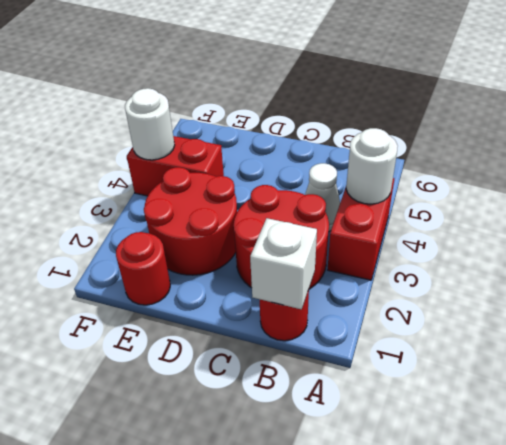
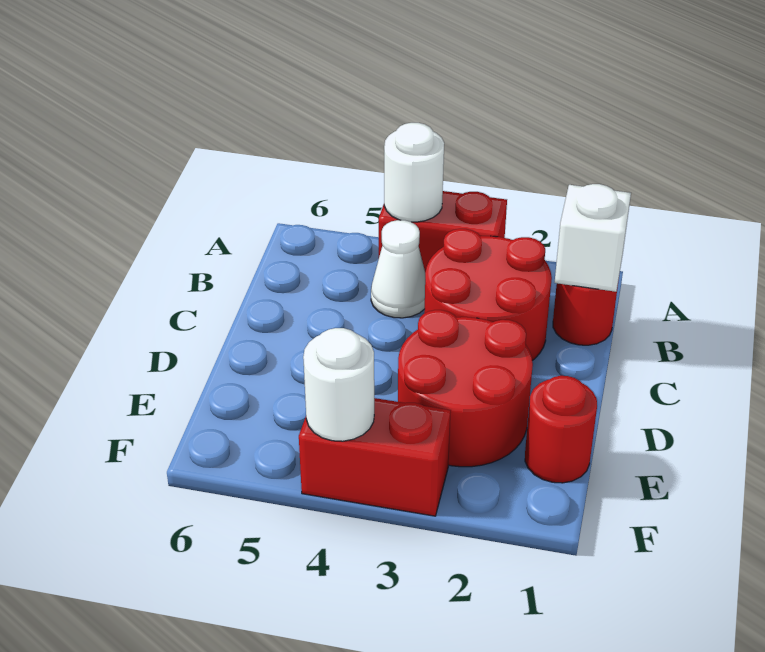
red 1x2 brick [127,136,224,196] -> red 1x2 brick turned to [299,398,451,516]

